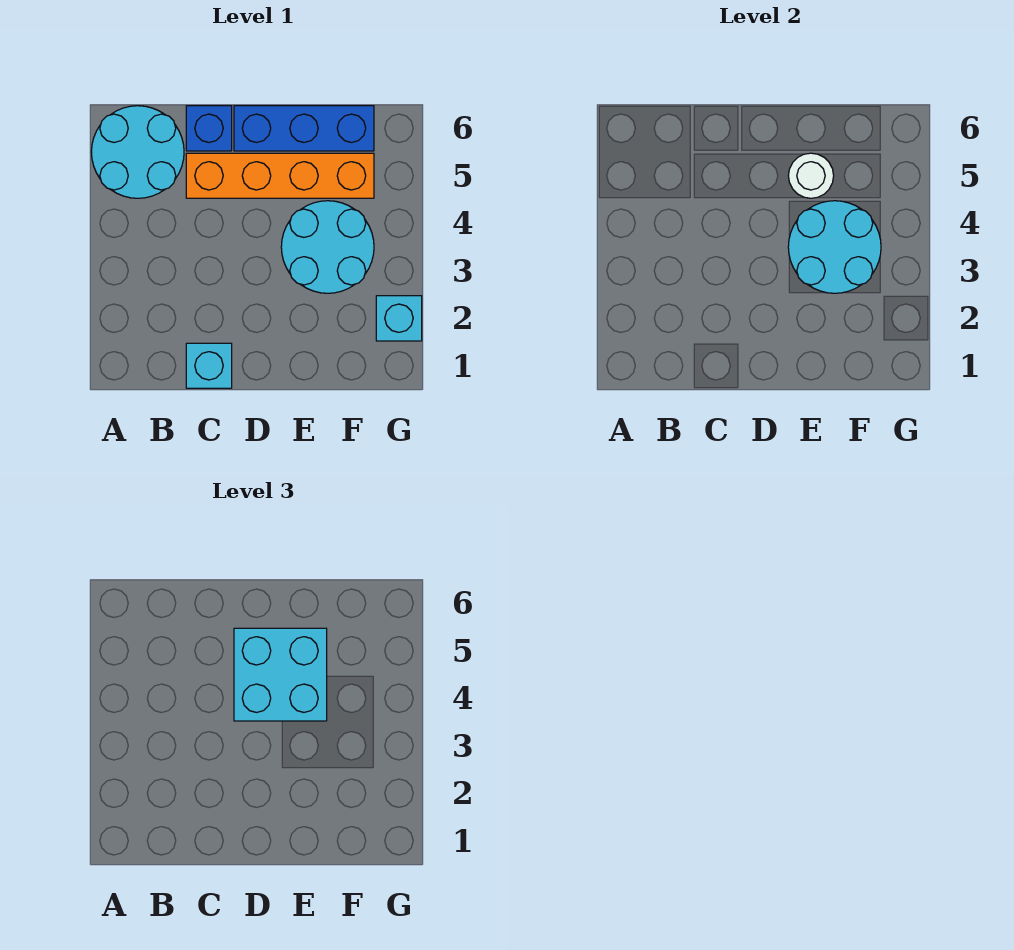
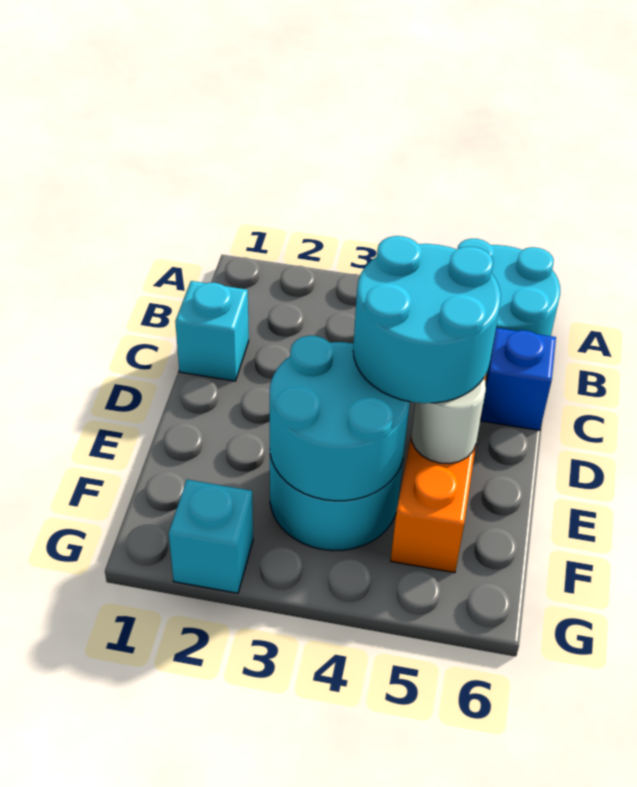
cyan 2x2 brick [234,628,327,721] -> cyan 2x2 round brick [353,236,501,403]
blue 1x3 brick [234,106,374,151] -> none

